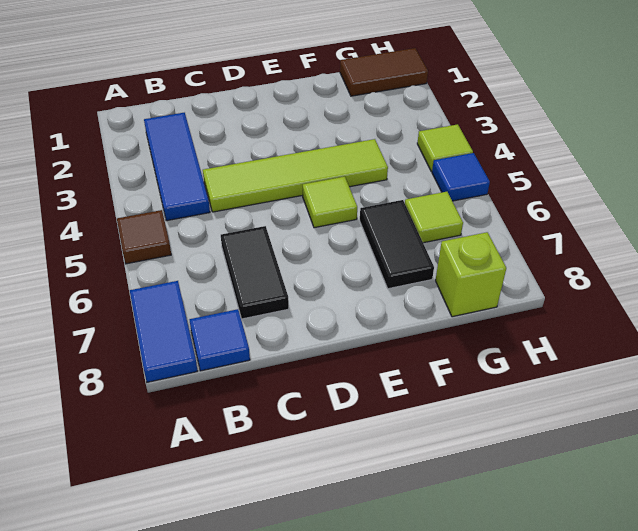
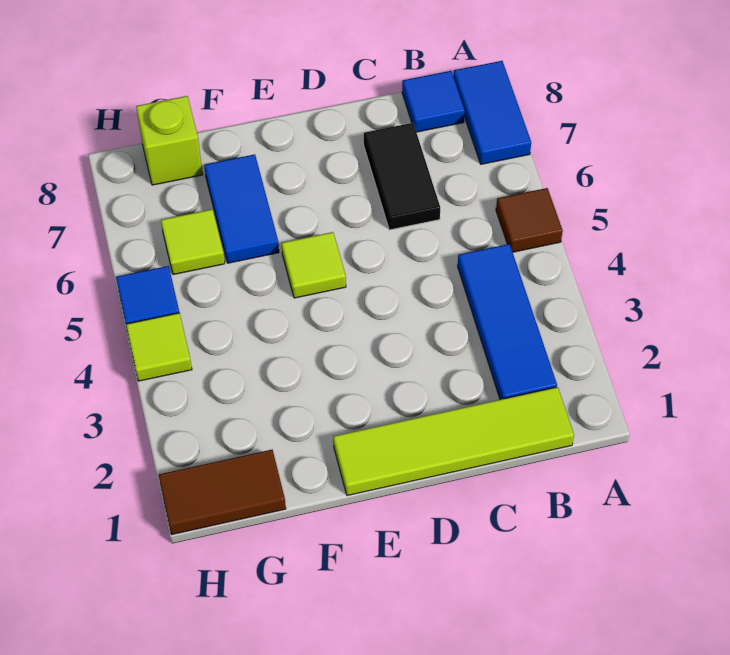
lime 1x4 tile [203,139,388,212] -> lime 1x4 tile moved to [333,387,574,496]
black 1x2 tile [360,200,434,289] -> blue 1x2 tile [204,154,279,263]

